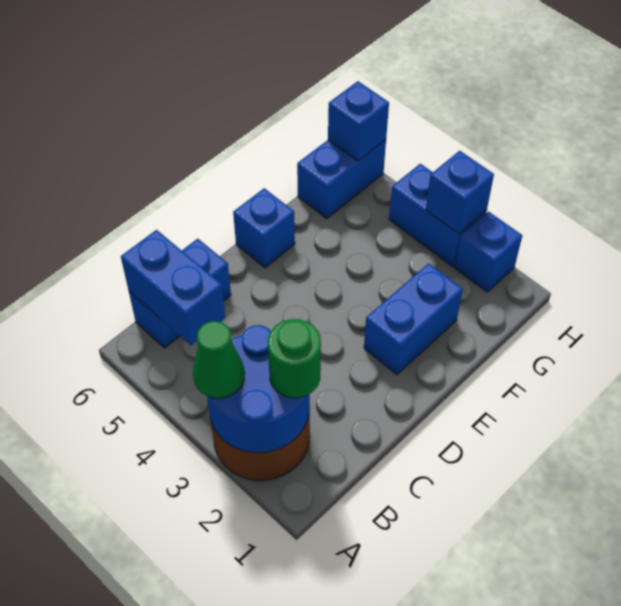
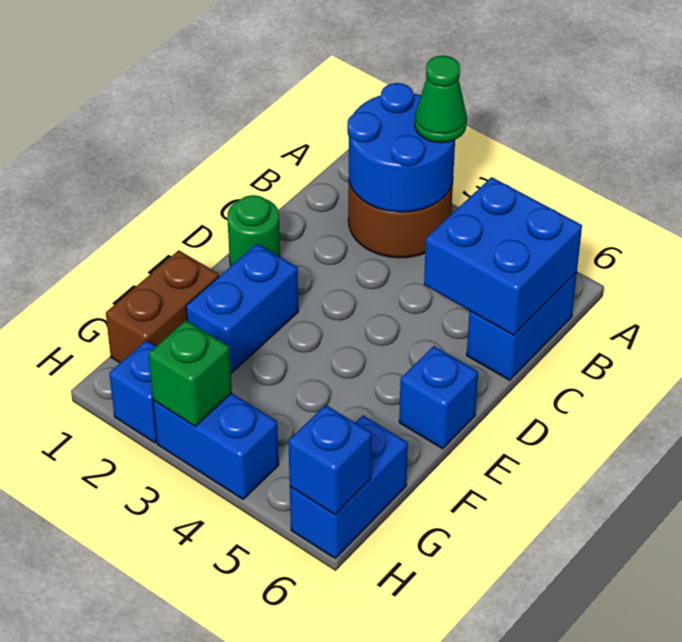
green 1x1 round brick [268,319,321,398] -> green 1x1 round brick moved to [227,195,280,266]
blue 1x2 brick [121,230,225,345] -> blue 2x2 brick [424,177,582,335]
none -> brown 1x2 brick [106,250,219,363]
blue 1x1 brick [426,151,494,234] -> green 1x1 brick [148,320,232,426]

